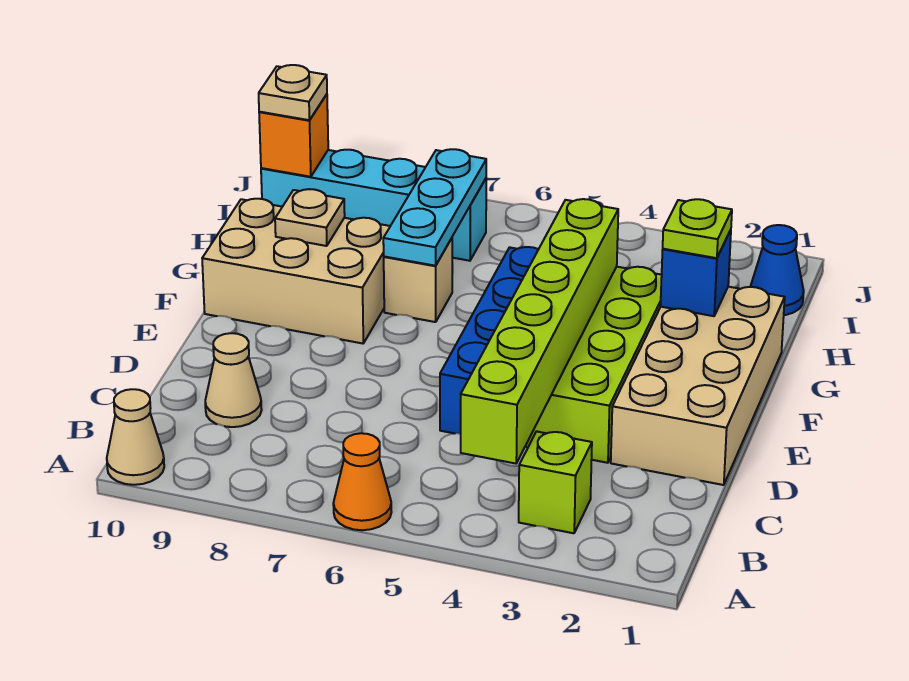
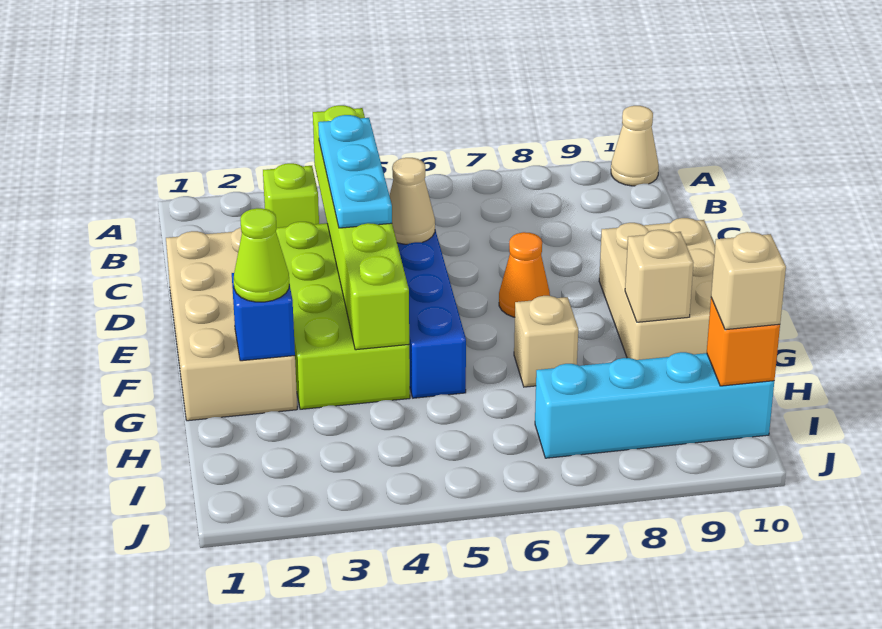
orange 1x1 cone [333,433,391,530] -> orange 1x1 cone moved to [499,232,550,317]
tan 1x1 cone [205,333,262,427] -> tan 1x1 cone moved to [389,158,435,244]
tan 2x3 brick [202,199,390,343] -> tan 2x3 brick turned to [599,218,715,360]
lime 1x1 plate [663,199,732,258] -> lime 1x1 cone [234,208,289,302]
cyan 1x3 plate [383,149,486,266] -> cyan 1x3 plate moved to [318,115,392,228]
tan 1x1 plate [275,189,345,246] -> tan 1x1 brick [625,230,694,322]
blue 1x1 cone [750,225,804,315] -> none
tan 1x1 plate [259,65,327,120] -> tan 1x1 brick [711,232,786,330]

